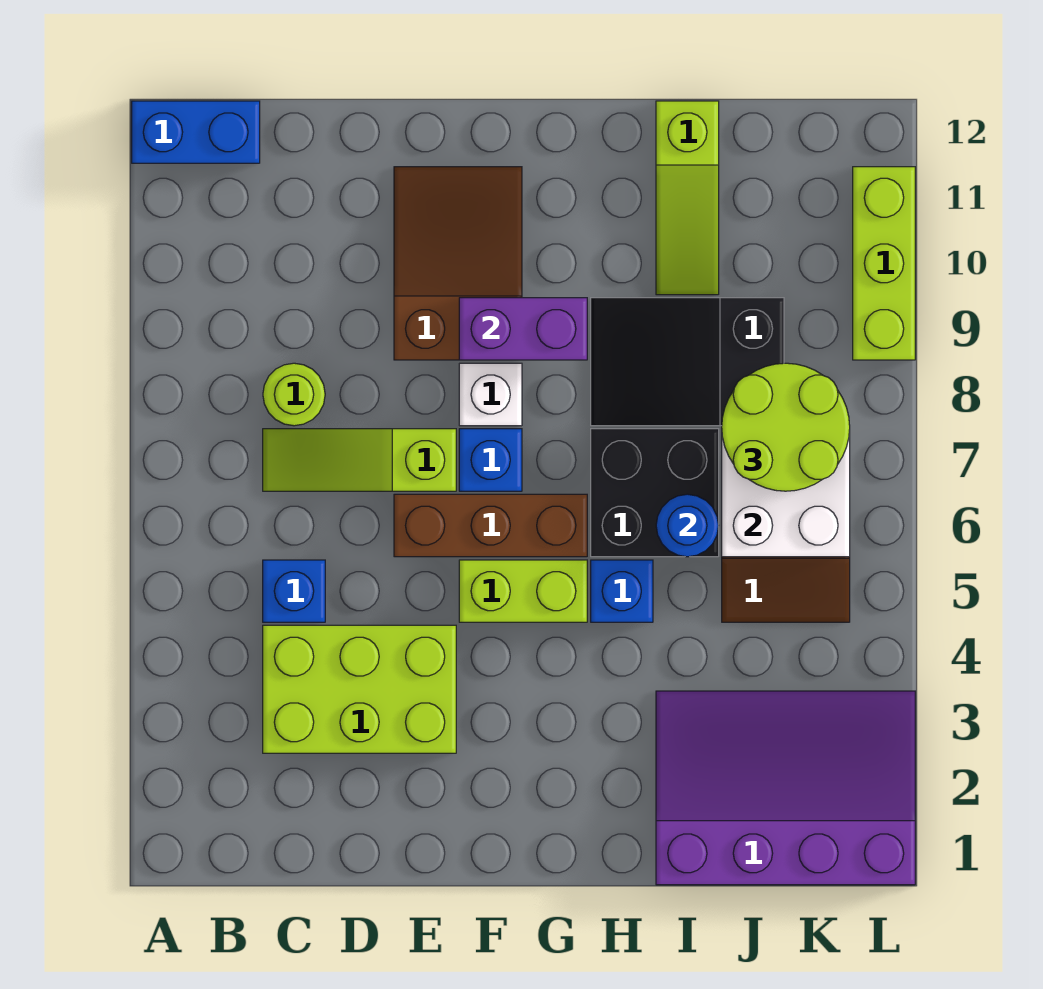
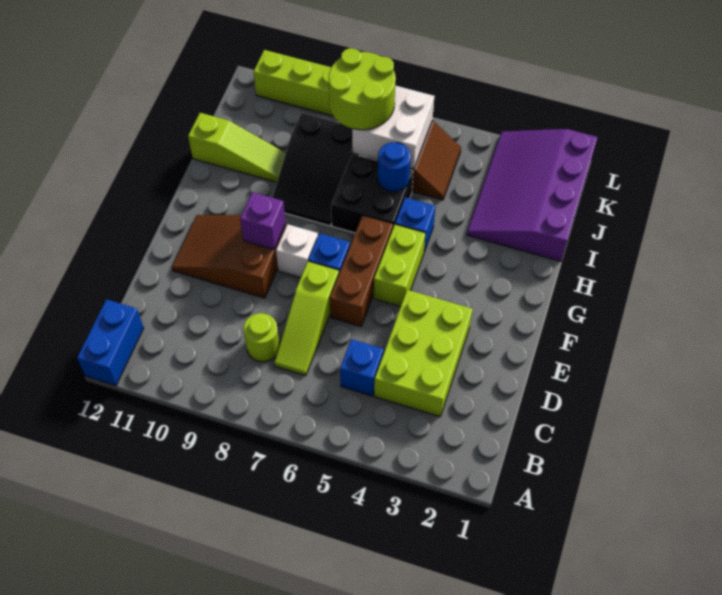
purple 1x2 brick [459,298,587,360] -> purple 1x1 brick [240,192,286,249]

